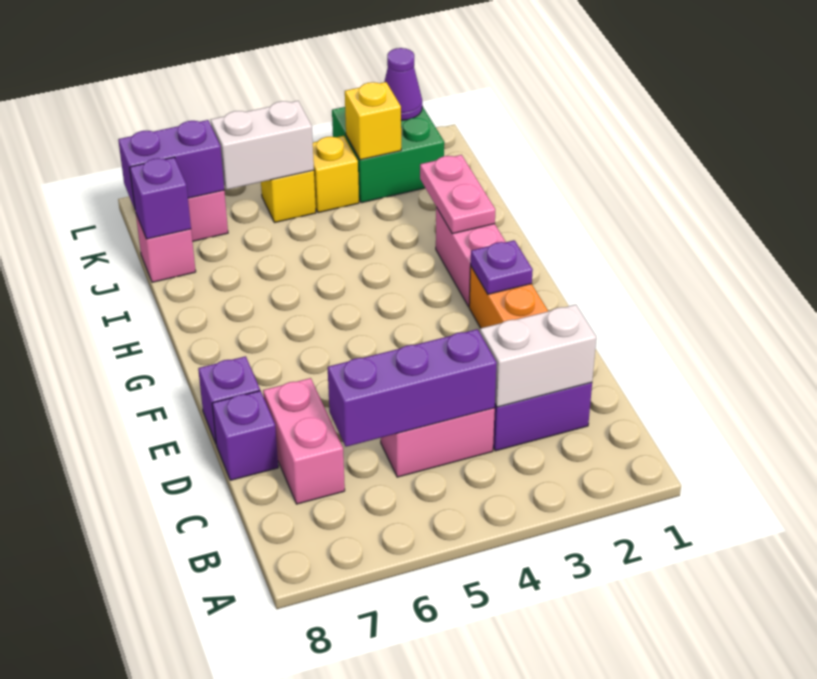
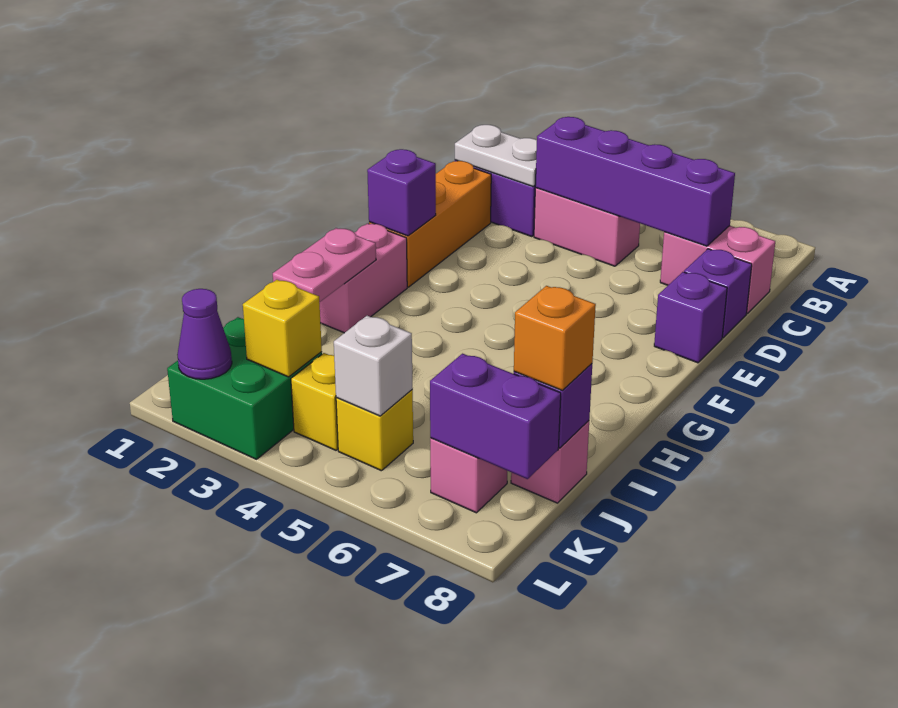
white 1x2 brick [480,305,596,407] -> white 1x2 plate [455,125,537,186]
purple 1x3 brick [328,329,497,447] -> purple 1x4 brick [535,117,735,246]
pink 1x2 brick [263,378,345,504] -> pink 1x2 brick turned to [660,226,775,314]
purple 1x1 plate [471,240,533,294] -> purple 1x1 brick [367,149,436,236]
none -> orange 1x1 brick [514,286,596,390]
white 1x2 brick [211,101,314,189] -> white 1x1 brick [334,316,413,416]

